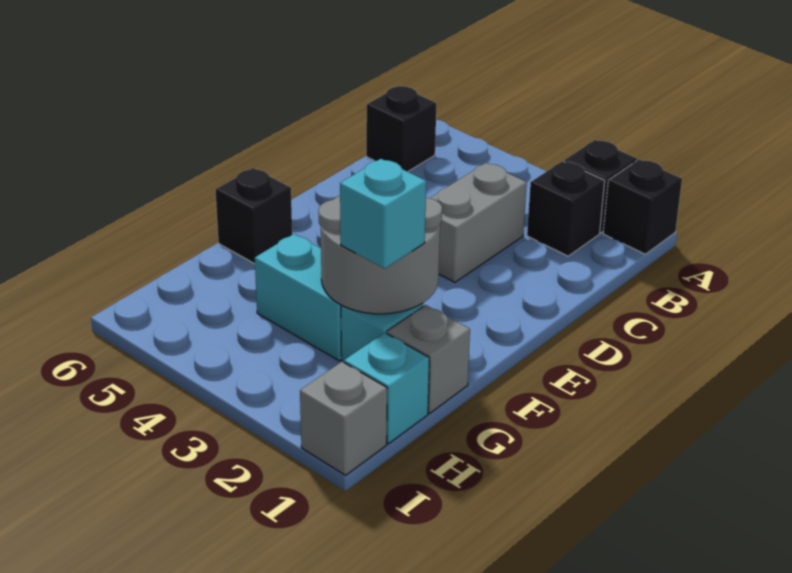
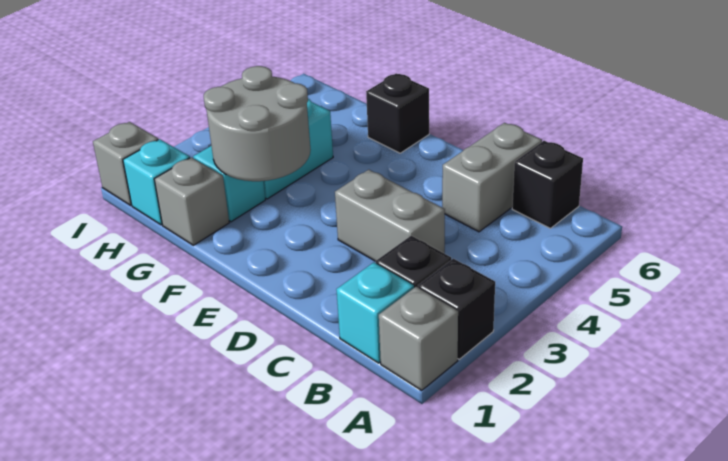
black 1x1 brick [603,159,682,254] -> grey 1x1 brick [379,287,458,390]
none -> grey 1x2 brick [442,123,542,232]
cyan 1x1 brick [340,159,426,269] -> cyan 1x1 brick moved to [336,262,414,363]

